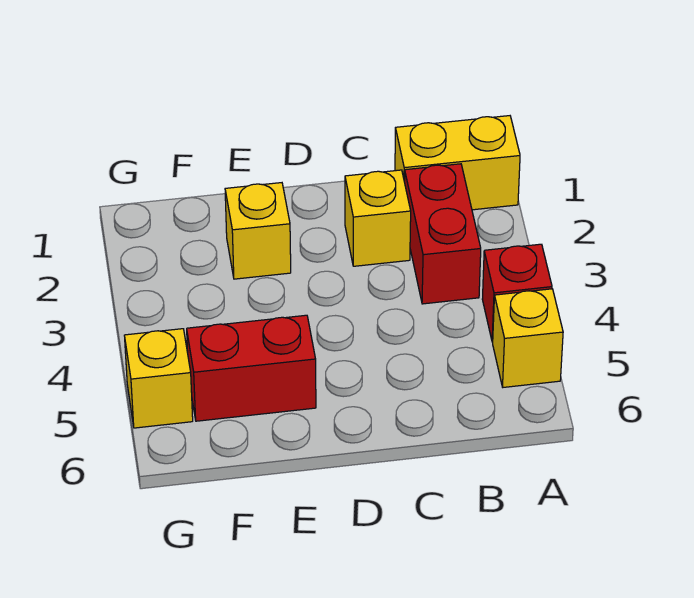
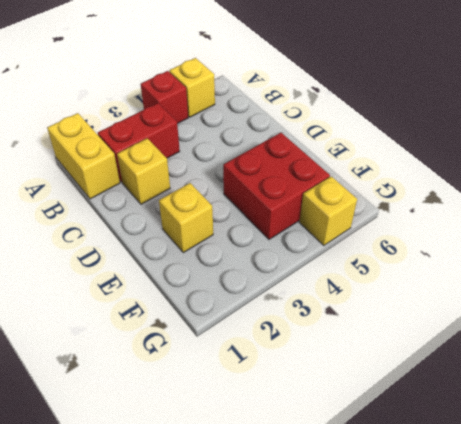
red 1x2 brick [187,315,316,421] -> red 2x2 brick [223,133,330,239]

